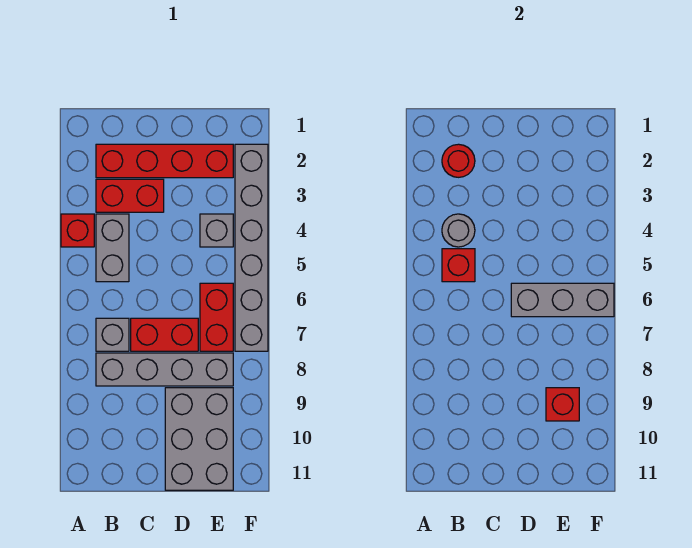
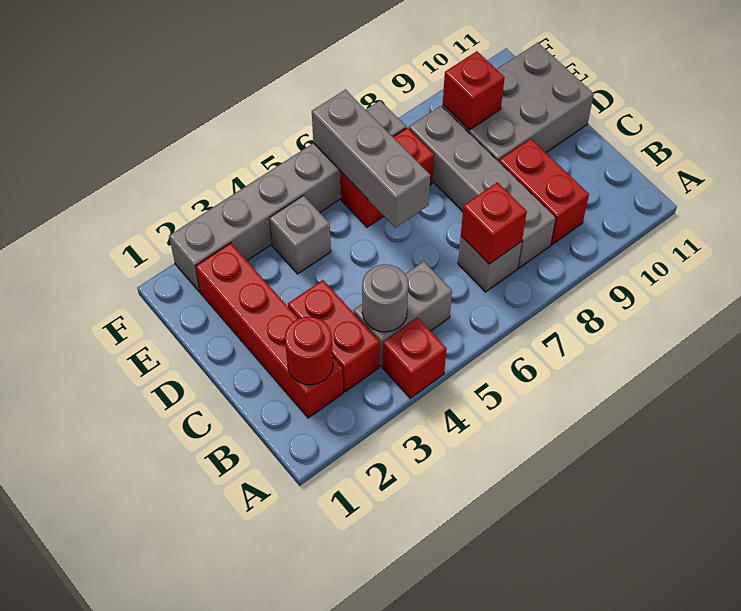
red 1x1 brick [442,249,475,282] -> red 1x1 brick moved to [461,182,527,264]
red 1x2 brick [131,318,198,351] -> red 1x2 brick moved to [499,139,589,245]

